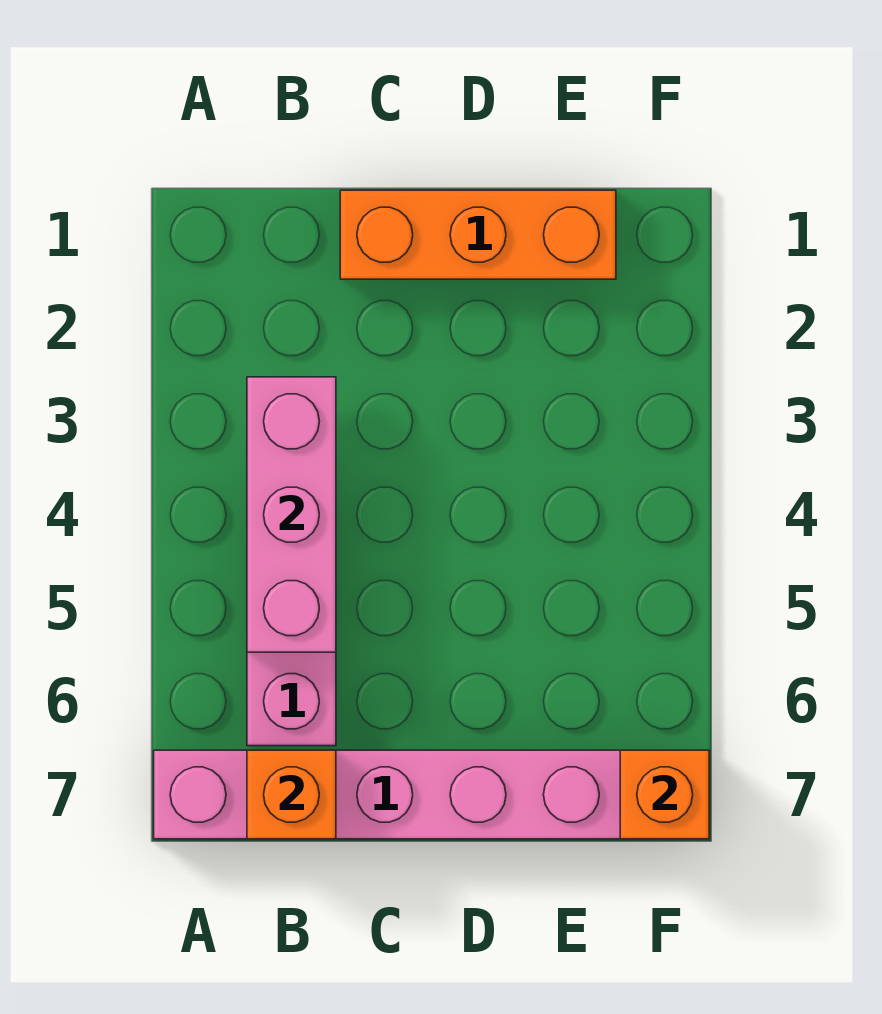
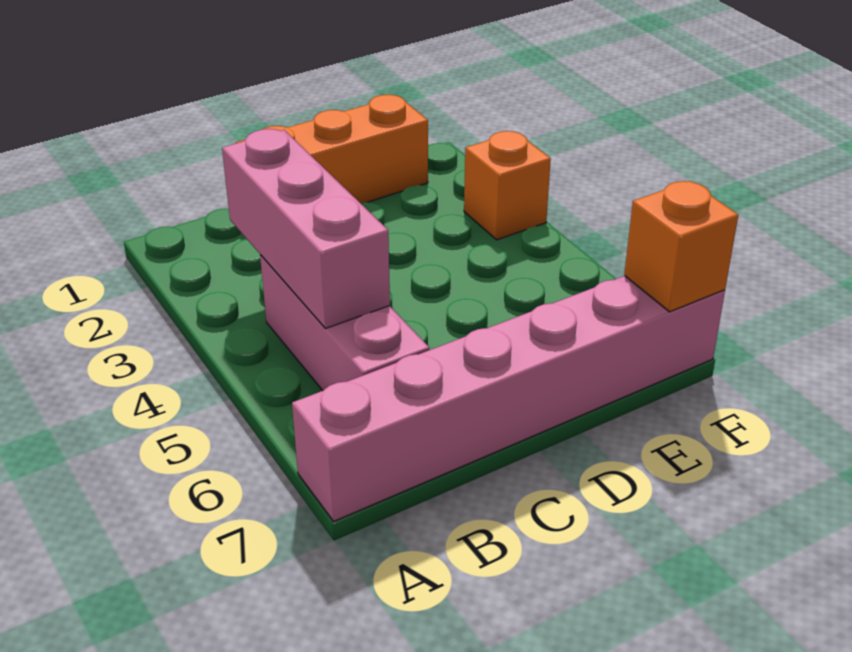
orange 1x1 brick [247,750,336,839] -> orange 1x1 brick moved to [464,131,551,240]

